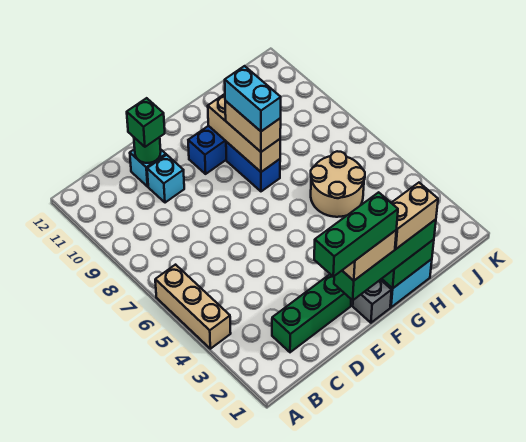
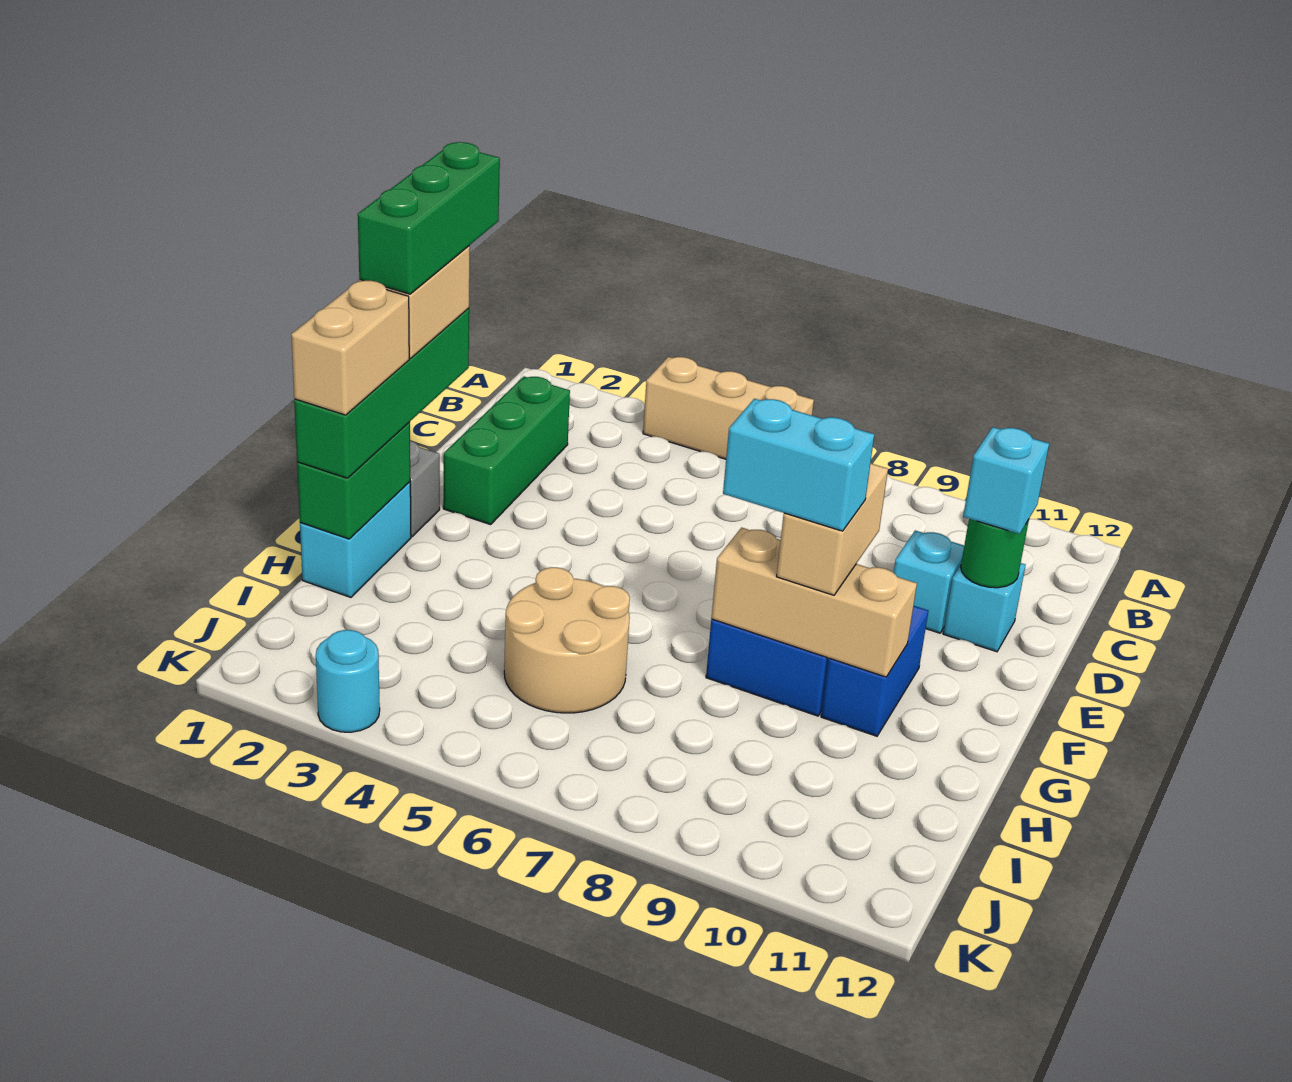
green 1x1 brick [127,98,165,147] -> cyan 1x1 brick [963,427,1049,534]
tan 1x2 brick [225,101,281,152] -> tan 1x2 brick turned to [777,463,888,595]
none -> cyan 1x1 round brick [316,630,380,732]

